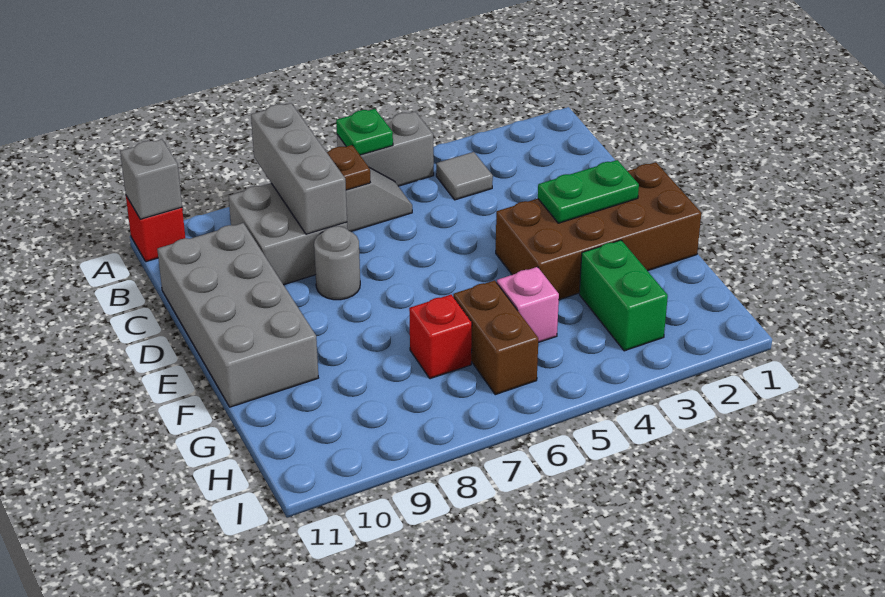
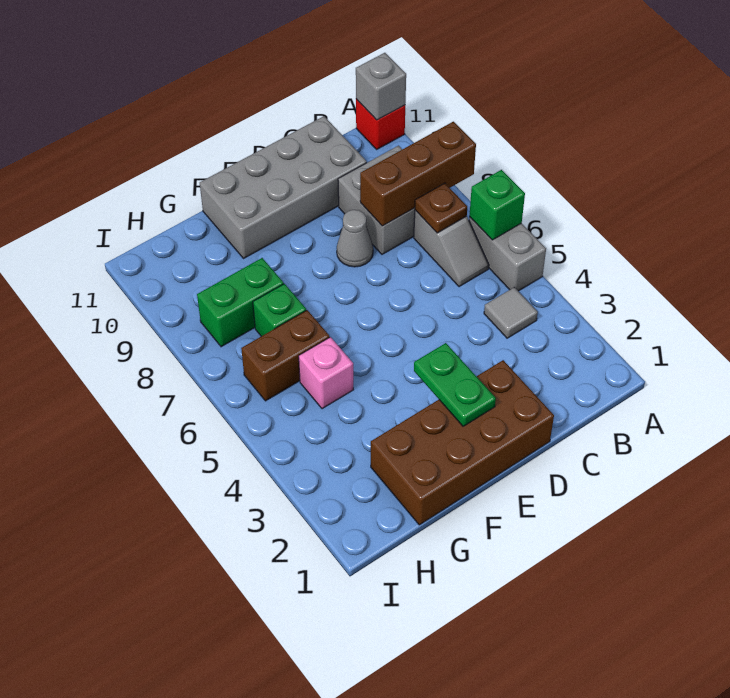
green 1x1 plate [336,109,393,155] -> green 1x1 brick [469,170,525,240]
grey 1x3 brick [251,103,347,234] -> brown 1x3 brick [360,122,476,226]
grey 1x1 round brick [314,226,360,300] -> grey 1x1 cone [337,210,373,267]
brown 2x4 brick [496,162,701,300] -> brown 2x4 brick turned to [371,360,554,525]
green 1x2 brick [579,240,668,351] -> green 1x2 brick moved to [197,258,284,347]
red 1x1 brick [409,295,472,379] -> green 1x1 brick [253,284,306,336]

